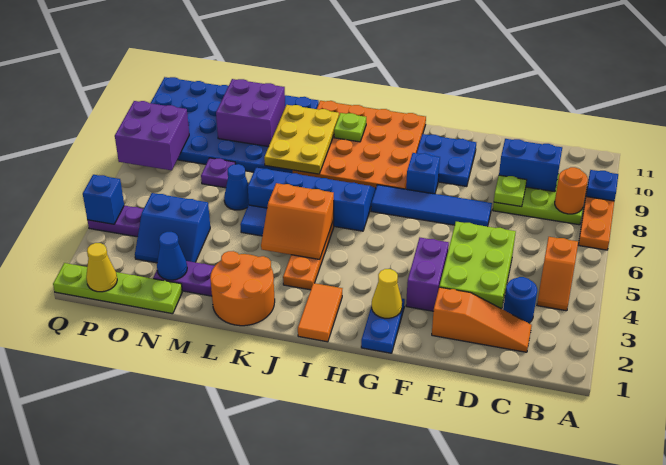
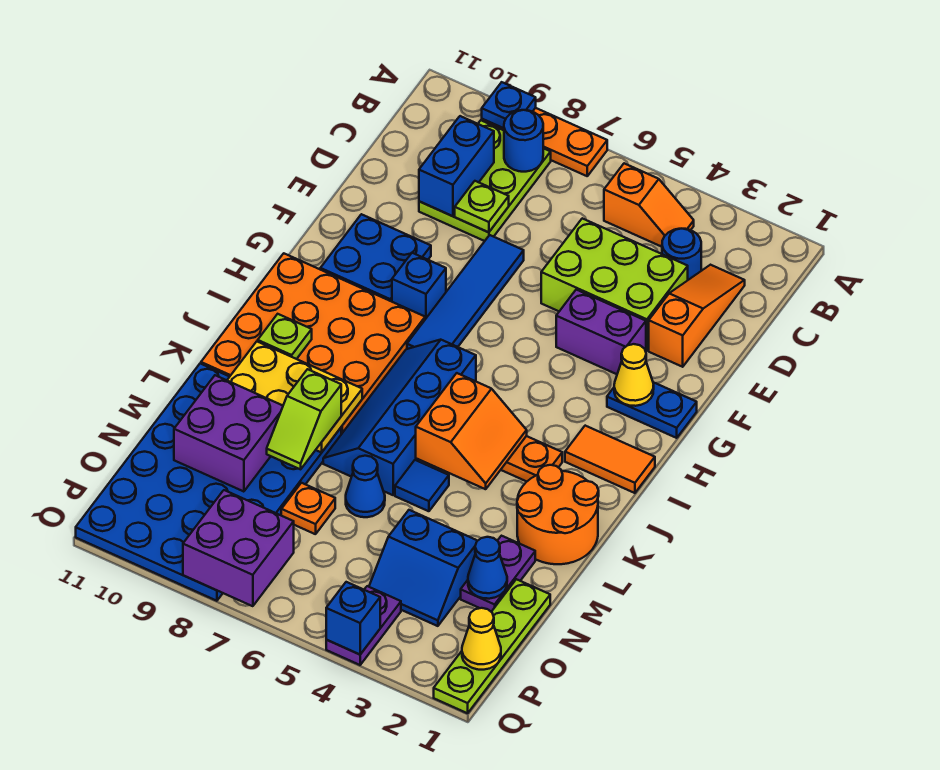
orange 1x1 round brick [555,167,588,214] -> blue 1x1 round brick [504,110,543,172]
none -> lime 1x2 slope [267,369,341,469]
blue 2x2 slope [135,193,210,263] -> blue 2x2 slope turned to [369,510,477,626]
purple 1x1 plate [201,158,236,188] -> orange 1x1 plate [281,483,335,534]

